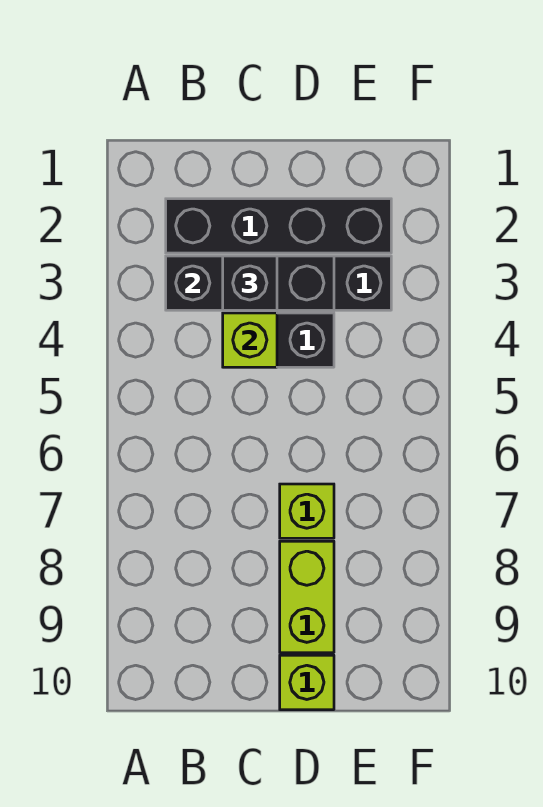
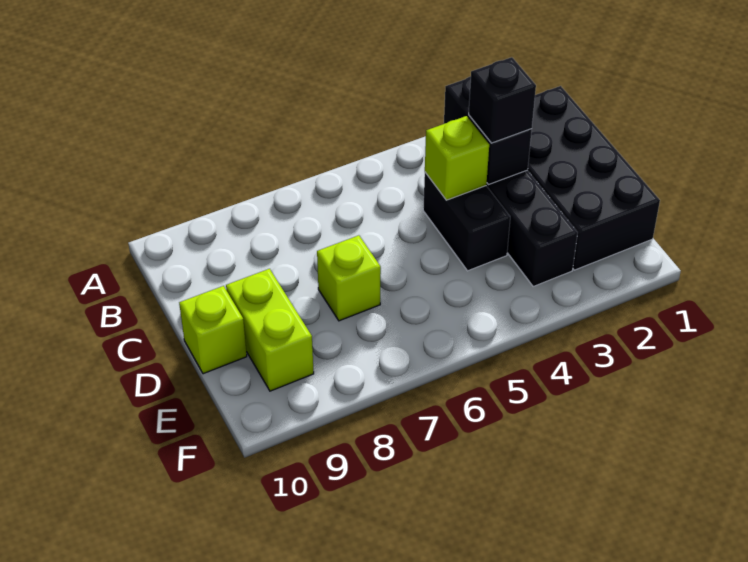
black 1x4 brick [166,199,391,253] -> black 2x4 brick [528,86,660,270]
black 1x3 brick [166,256,334,310] -> black 1x2 brick [444,76,532,185]
lime 1x2 brick [280,541,334,653] -> lime 1x2 brick turned to [226,269,314,391]

